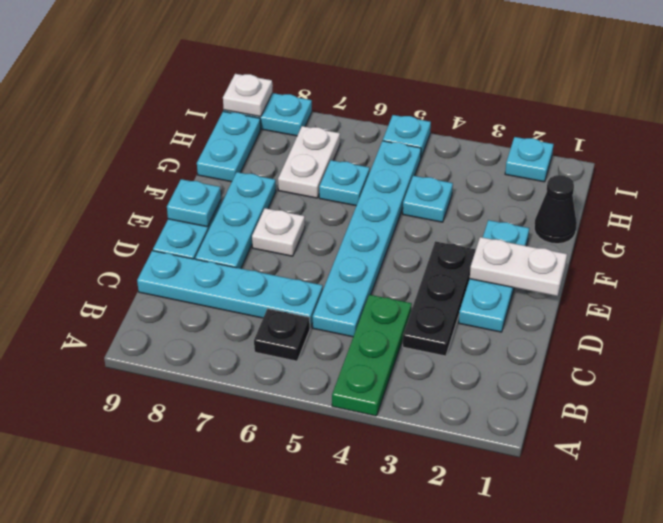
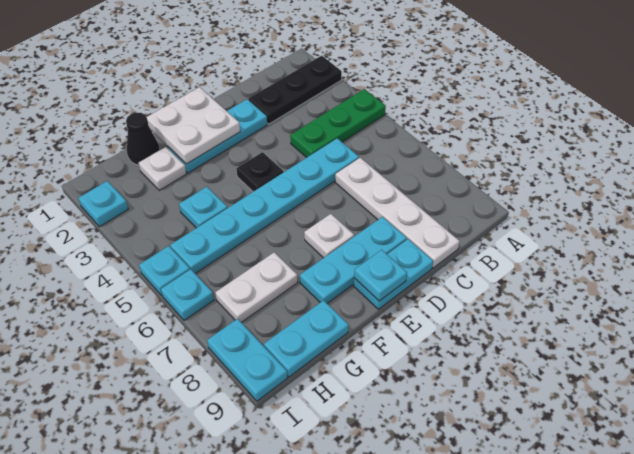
black 1x1 plate [254,309,310,361] -> black 1x1 plate moved to [237,152,283,192]
black 1x3 plate [403,241,476,356] -> black 1x3 plate moved to [249,56,342,124]
cyan 1x4 plate [137,251,323,328] -> white 1x4 plate [335,158,460,268]
white 1x2 plate [470,237,567,296] -> white 2x2 plate [147,87,240,164]
cyan 1x1 plate [319,160,370,206] -> cyan 1x1 plate moved to [161,269,214,320]
white 1x1 plate [223,74,272,117] -> white 1x1 plate moved to [139,147,186,190]

